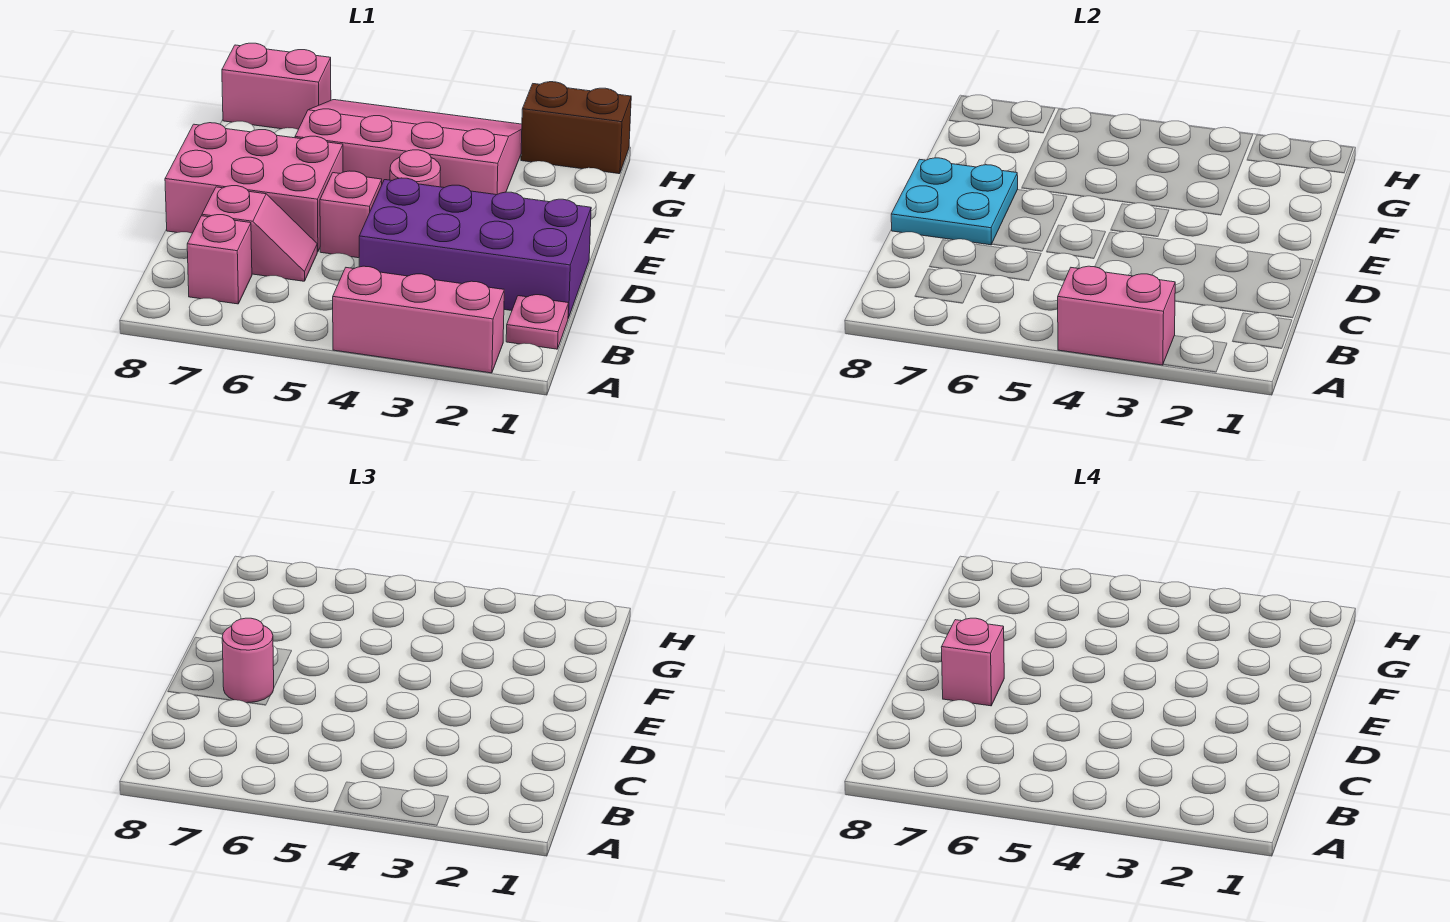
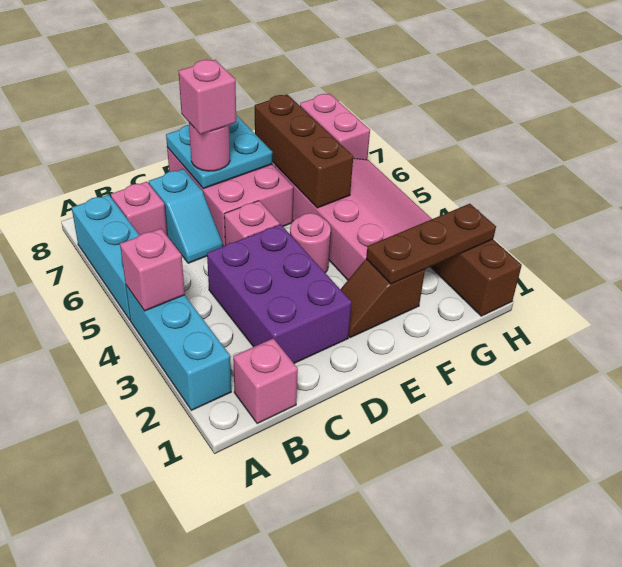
pink 1x3 brick [333,266,504,373] -> cyan 1x3 brick [126,285,231,410]
pink 1x2 brick [1058,266,1175,365] -> pink 1x1 brick [120,229,185,311]
none -> cyan 1x3 brick [72,195,140,320]
pink 1x1 plate [506,295,569,349] -> pink 1x1 brick [233,338,298,424]
purple 2x4 brick [359,178,591,318] -> purple 2x3 brick [207,224,352,363]
pink 1x2 slope [202,186,317,281] -> cyan 1x2 slope [149,169,223,263]
none -> brown 1x2 slope [340,259,425,338]
none -> brown 1x3 plate [366,204,496,284]
none -> brown 1x3 brick [255,94,353,208]

